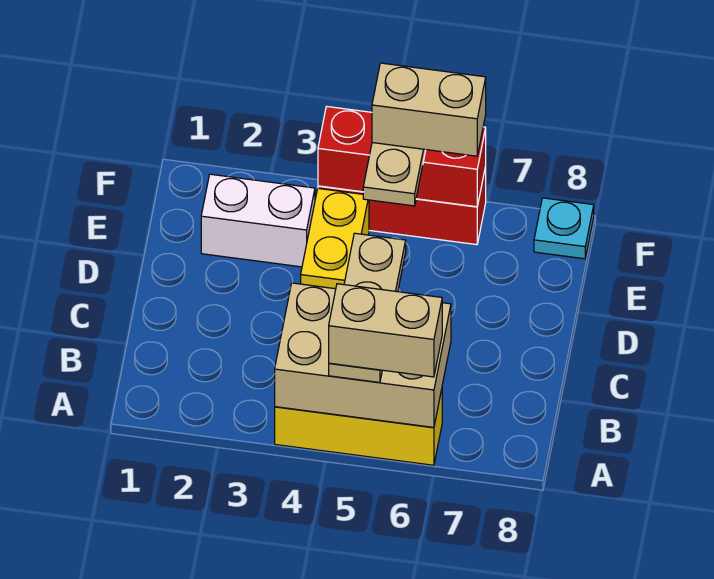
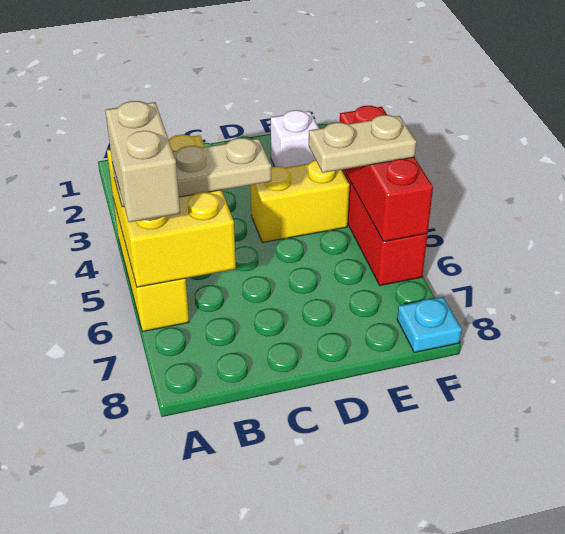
tan 2x3 brick [275,283,451,427] -> yellow 2x3 brick [107,135,236,287]
white 1x2 brick [201,174,315,267] -> white 1x1 brick [271,110,319,168]
tan 1x2 brick [372,63,486,156] -> none

